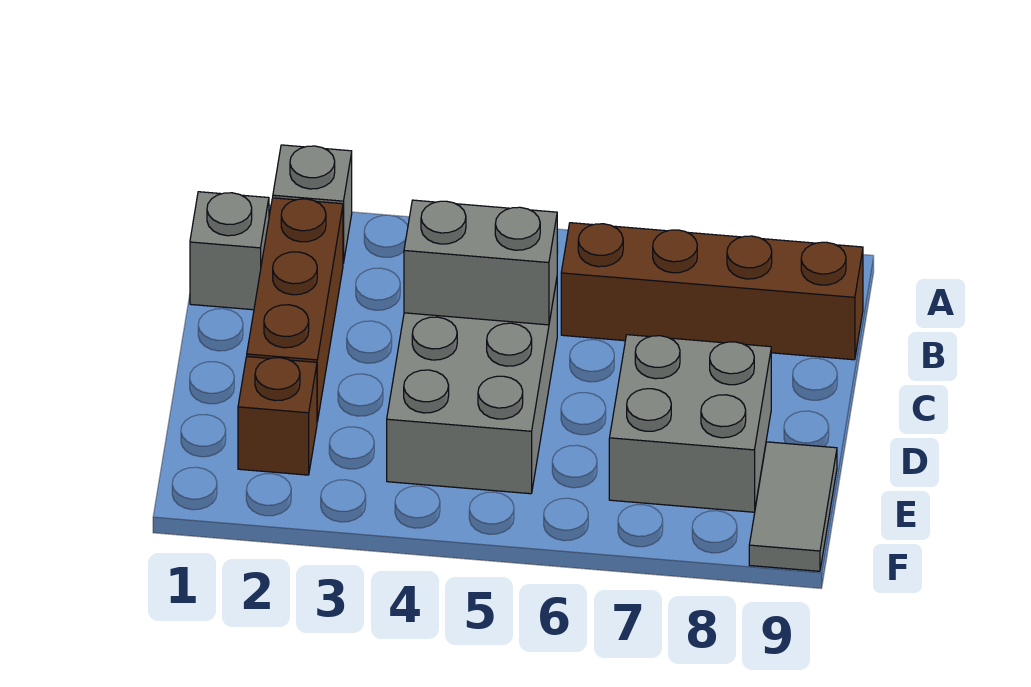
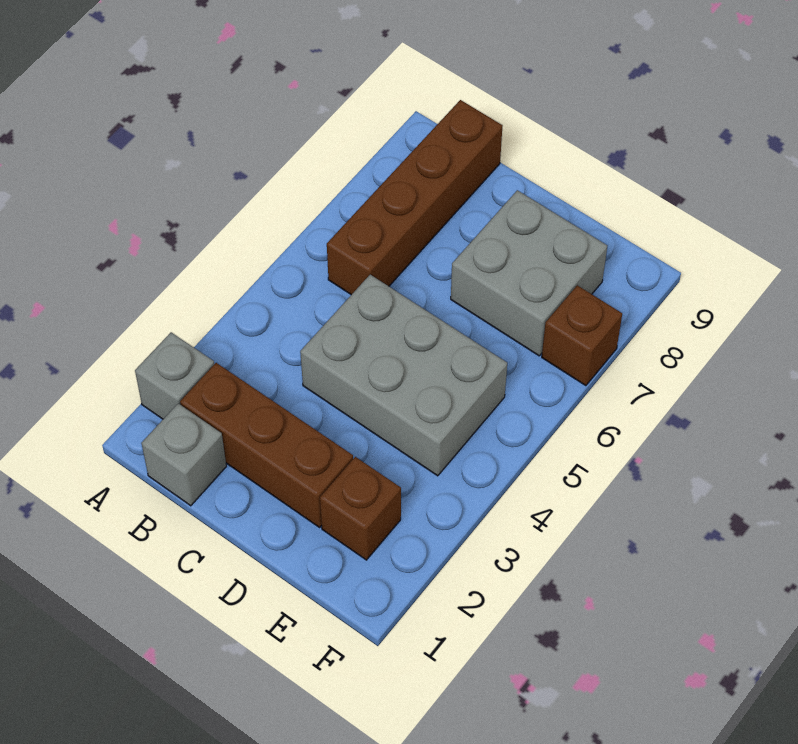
grey 1x2 brick [404,200,557,325] -> none
grey 1x2 tile [749,442,837,571] -> none
none -> brown 1x1 brick [542,285,622,386]

